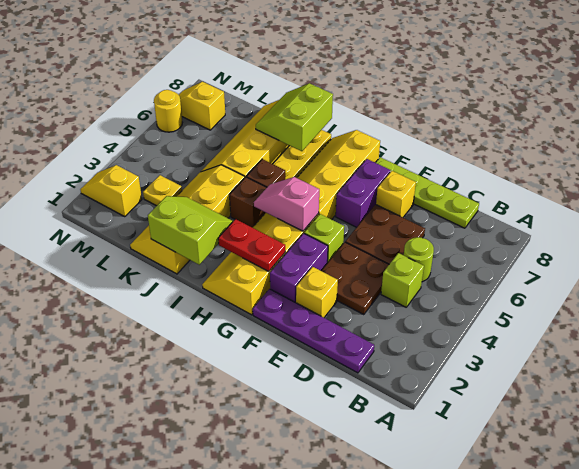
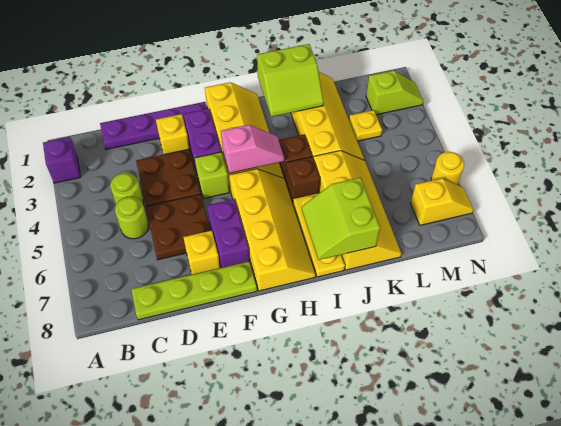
none -> purple 1x1 brick [43,137,80,183]
lime 1x1 brick [381,253,424,307] -> lime 1x1 round brick [110,173,143,204]
red 1x2 plate [218,219,285,272] -> none
lime 2x2 slope [256,83,333,151] -> lime 2x2 slope turned to [302,177,380,260]
yellow 1x2 slope [80,165,142,217] -> lime 1x2 slope [366,71,423,115]

